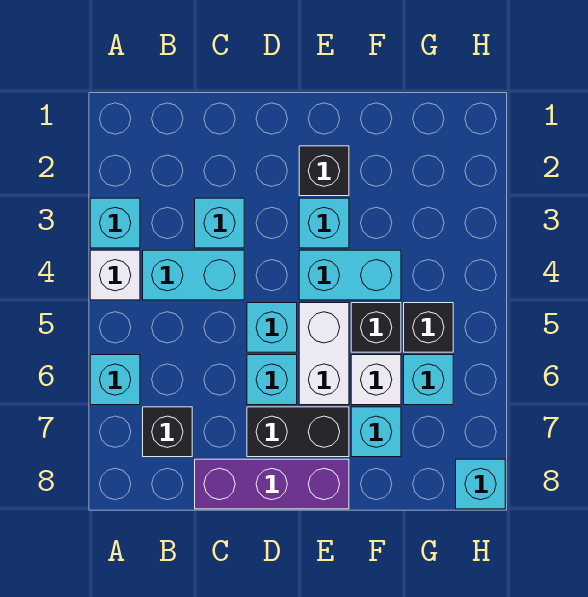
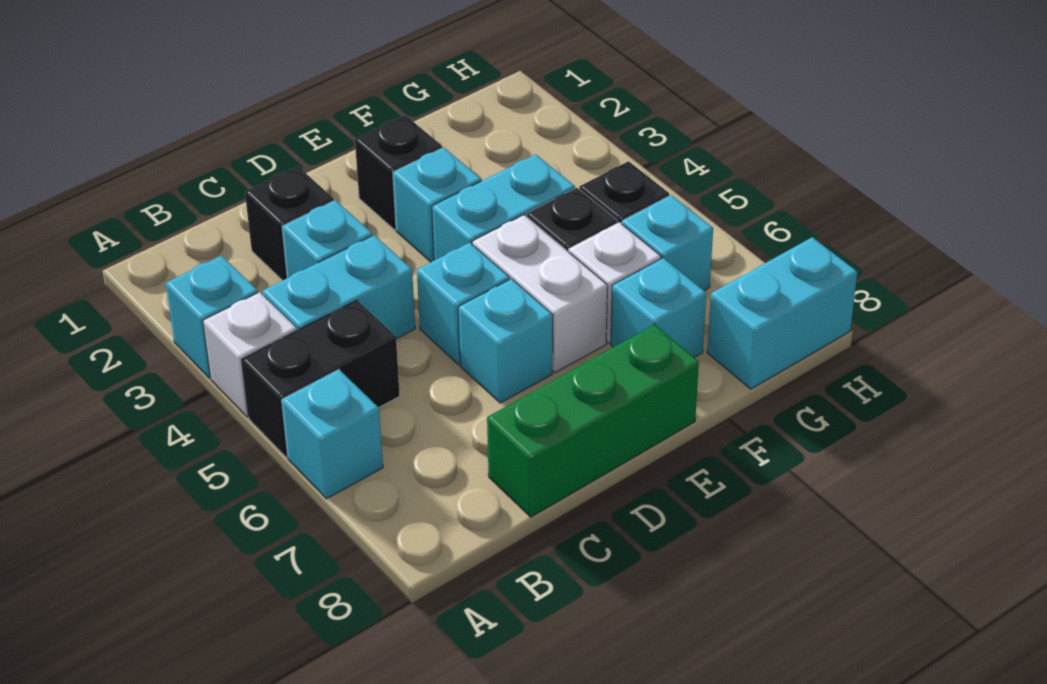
black 1x1 brick [143,407,192,457] -> black 1x1 brick moved to [245,166,334,280]
purple 1x3 brick [195,459,349,509] -> green 1x3 brick [487,325,699,517]
black 1x2 brick [247,407,349,457] -> black 1x2 brick moved to [242,300,400,457]
cyan 1x1 brick [456,459,505,509] -> cyan 1x2 brick [707,237,857,389]

